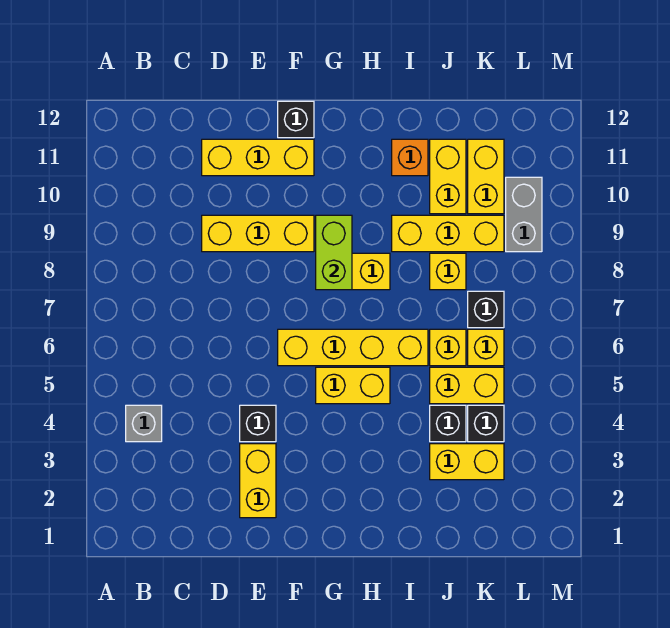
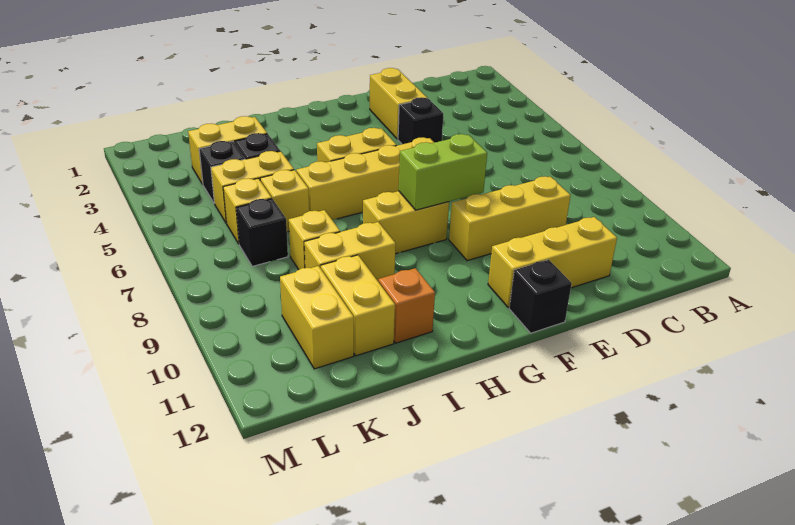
grey 1x1 brick [126,405,162,442] -> none
lime 1x2 brick [316,215,352,290] -> lime 1x2 brick turned to [399,134,487,210]
yellow 1x3 brick [392,215,504,252] -> yellow 1x2 brick [304,222,396,281]
grey 1x2 brick [506,177,542,252] -> none

